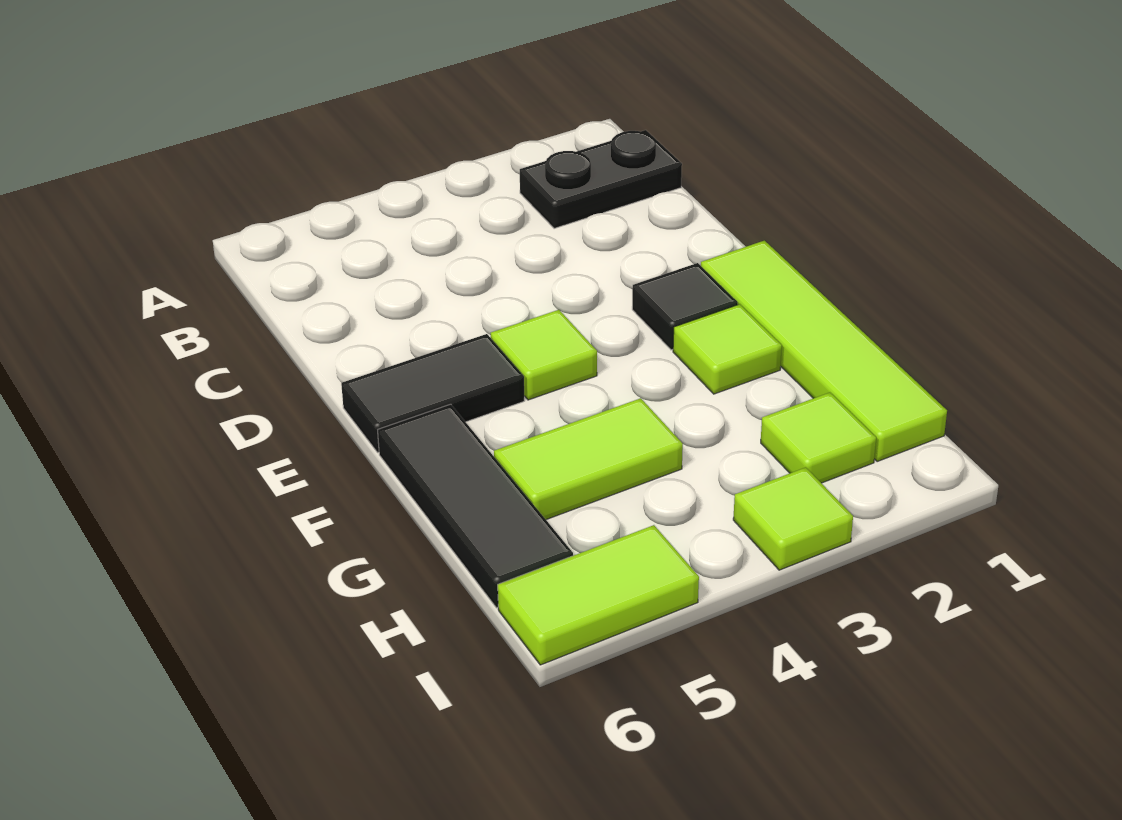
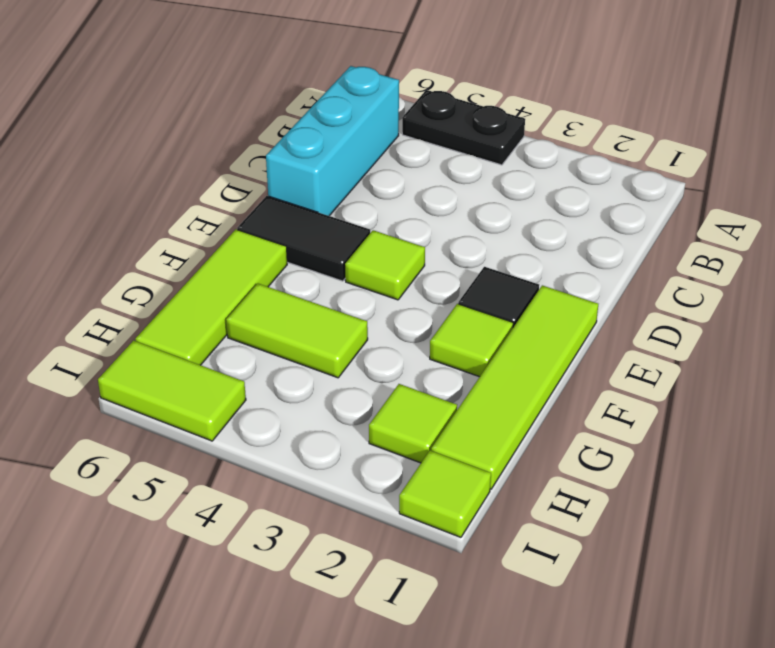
black 1x2 plate [520,130,682,229] -> black 1x2 plate moved to [402,90,525,165]
none -> cyan 1x3 brick [266,66,399,216]
black 1x3 tile [378,404,573,608] -> lime 1x3 tile [135,229,287,365]
lime 1x1 tile [733,467,853,570] -> lime 1x1 tile moved to [399,450,491,537]

